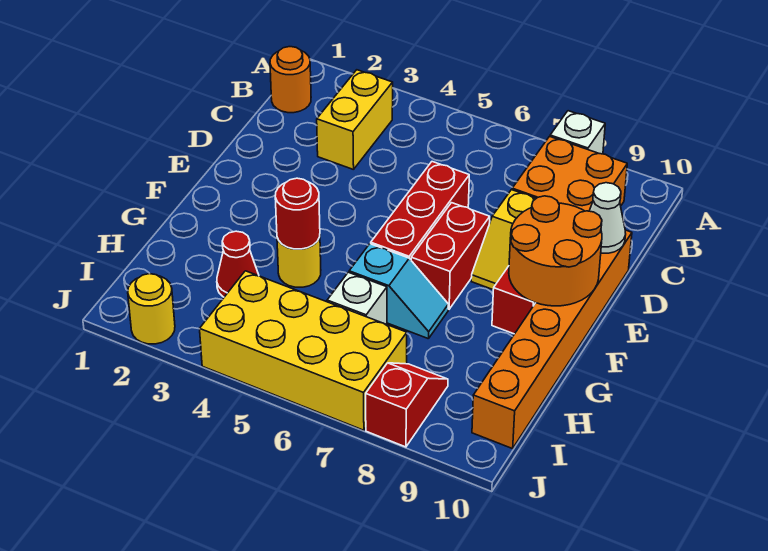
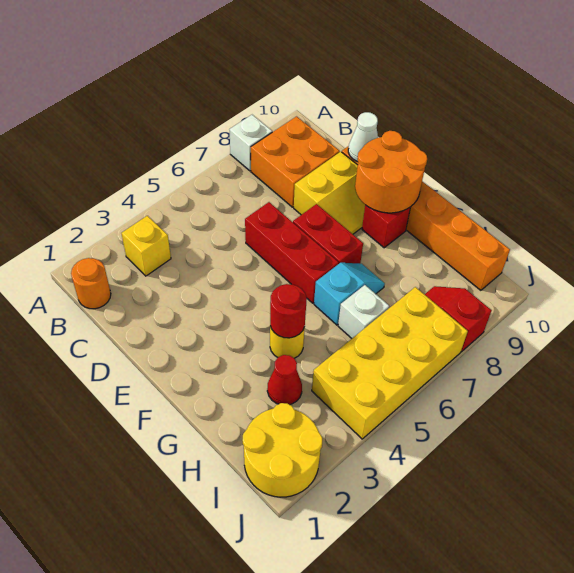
yellow 1x2 brick [317,70,393,170] -> yellow 1x1 brick [121,216,171,276]
yellow 1x1 round brick [128,274,175,344] -> yellow 2x2 round brick [243,403,322,497]

